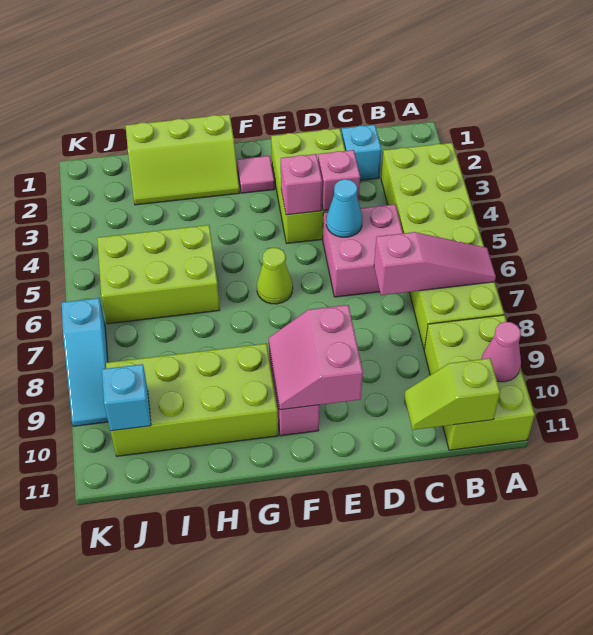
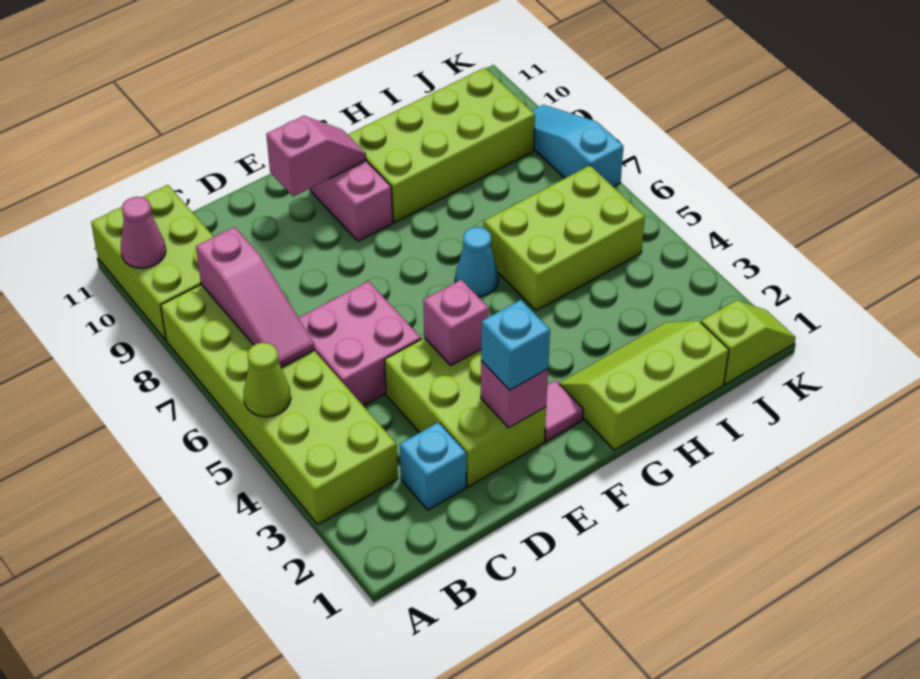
pink 1x3 slope [374,232,496,295] -> pink 1x3 slope turned to [196,227,314,368]
lime 1x2 slope [404,358,500,430] -> lime 1x2 slope moved to [701,300,796,384]
pink 1x1 brick [318,150,360,211] -> pink 1x1 brick moved to [481,361,548,428]
cyan 1x1 cone [326,179,362,237] -> cyan 1x1 cone moved to [455,227,499,297]
pink 2x2 slope [269,305,363,410] -> pink 1x2 slope [266,116,366,197]
lime 1x1 cone [257,248,293,304] -> lime 1x1 cone moved to [243,343,291,417]
cyan 1x1 brick [102,364,151,431] -> cyan 1x1 brick moved to [481,300,550,390]

